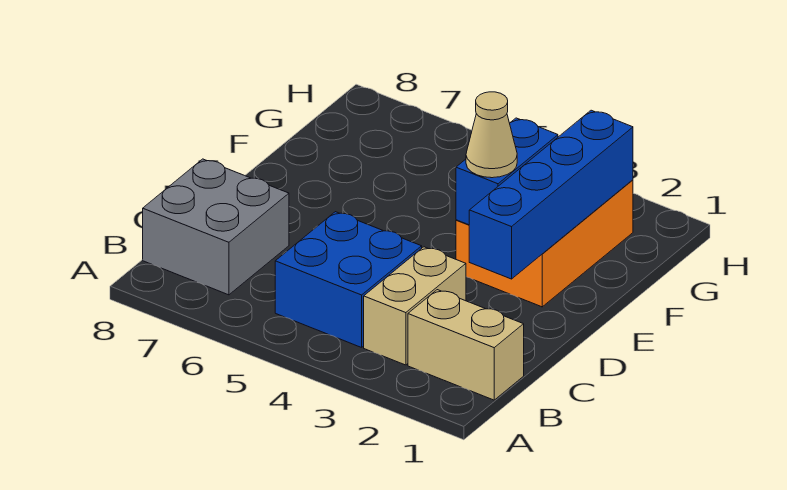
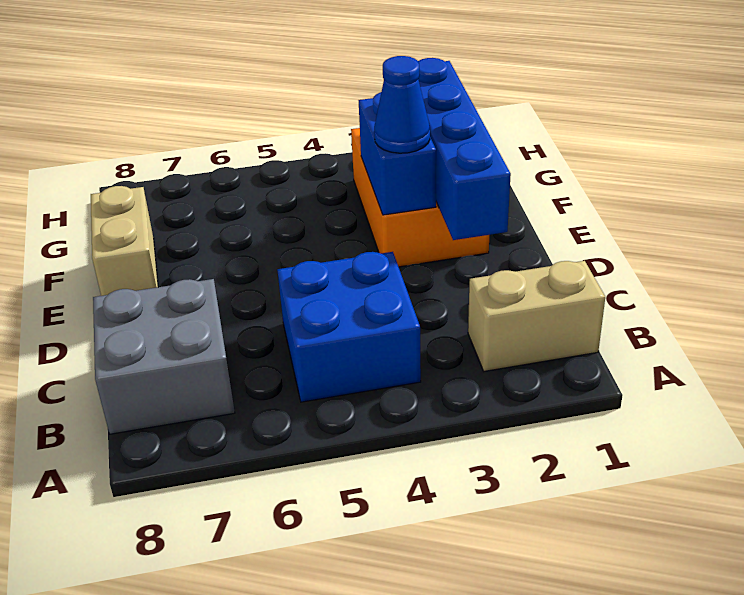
tan 1x2 brick [364,247,466,365] -> tan 1x2 brick moved to [91,186,158,296]
tan 1x1 cone [466,92,517,178] -> blue 1x1 cone [374,56,430,153]

